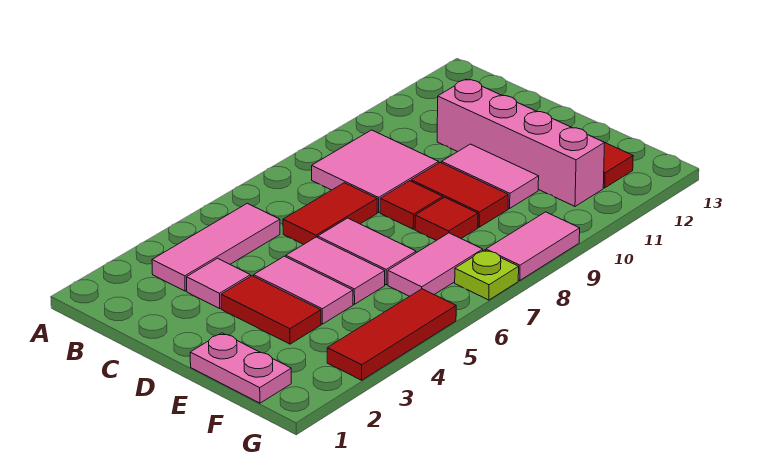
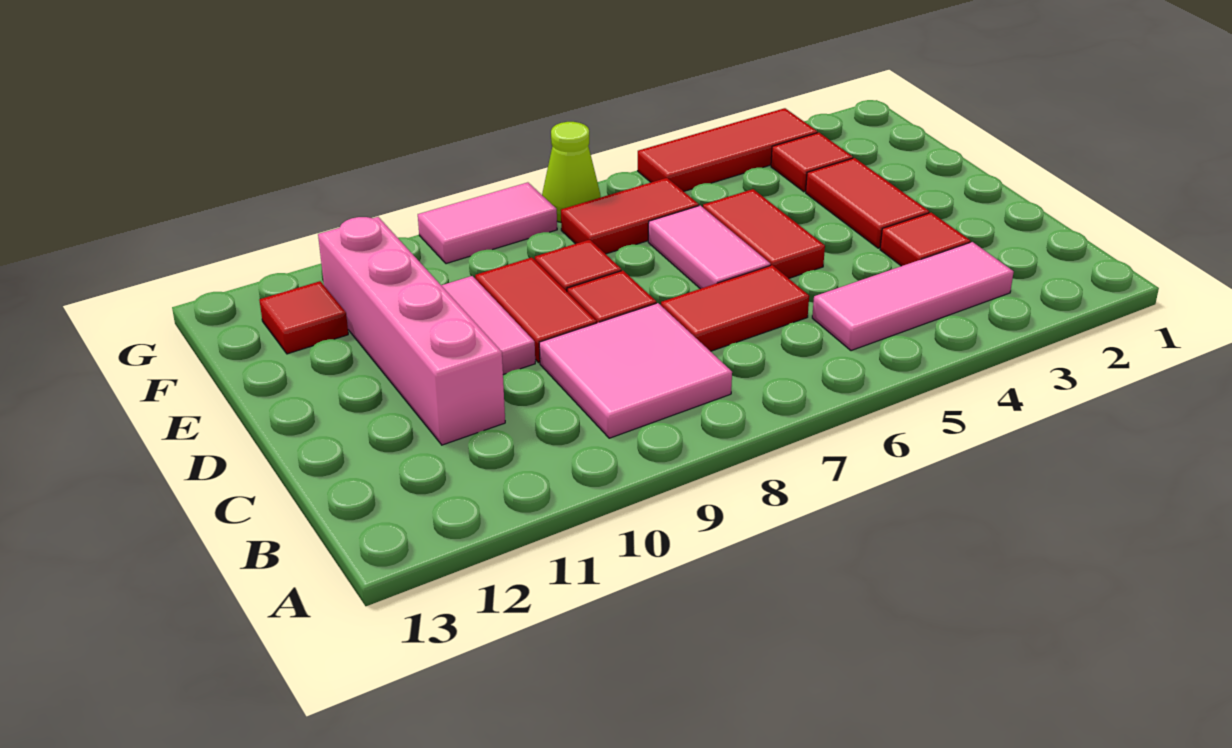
pink 1x1 tile [187,258,251,308] -> red 1x1 tile [880,213,970,266]
pink 1x2 tile [254,256,353,324] -> none
pink 1x2 tile [286,237,385,304] -> red 1x2 tile [703,189,825,278]
pink 1x2 plate [190,333,291,403] -> none
none -> red 1x1 tile [771,133,853,192]
pink 1x2 tile [388,233,483,296] -> red 1x2 tile [561,178,699,254]
lime 1x1 plate [455,250,519,300] -> lime 1x1 cone [542,122,601,222]

